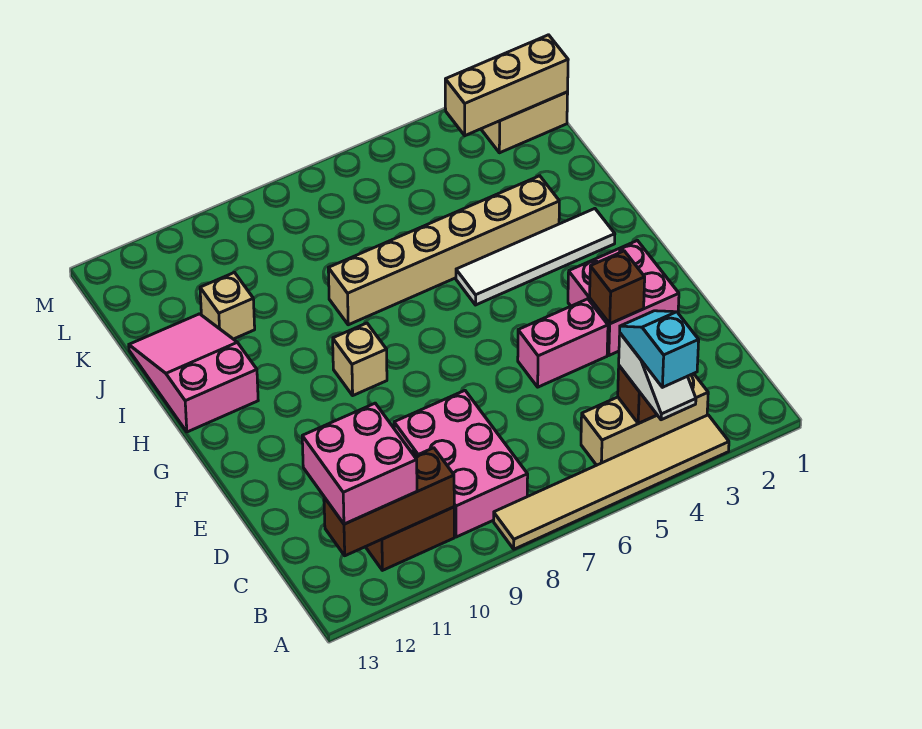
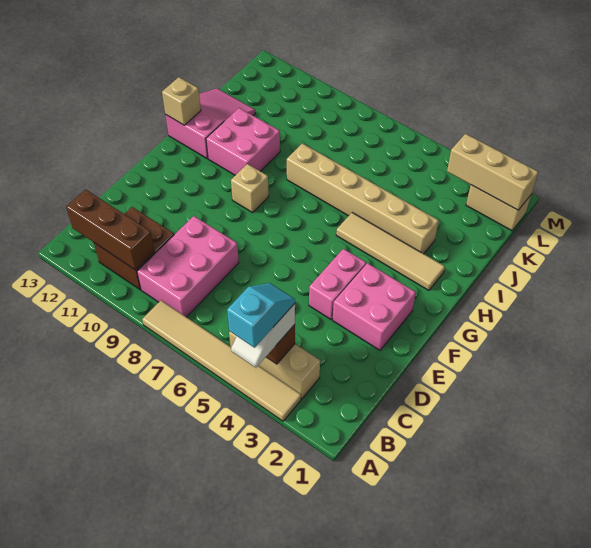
pink 2x2 brick [302,403,417,524] -> pink 2x2 brick moved to [206,108,280,175]
brown 1x1 brick [590,251,645,324] -> none
pink 1x2 brick [518,299,608,387] -> pink 1x2 brick turned to [309,249,366,319]
white 1x4 tile [456,209,615,305] -> tan 1x4 tile [336,213,445,290]
tan 1x1 brick [200,273,255,339] -> tan 1x1 brick moved to [162,77,201,125]

